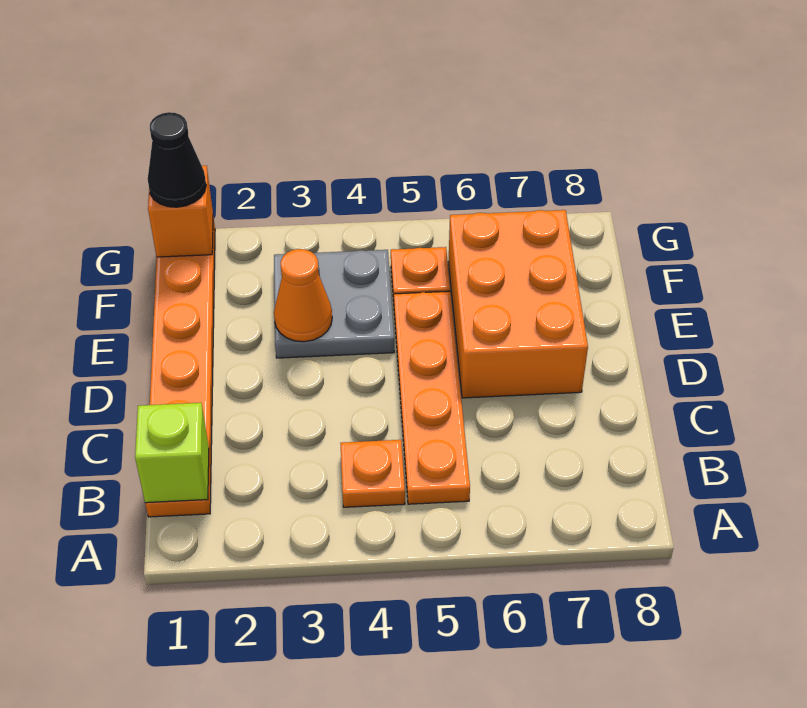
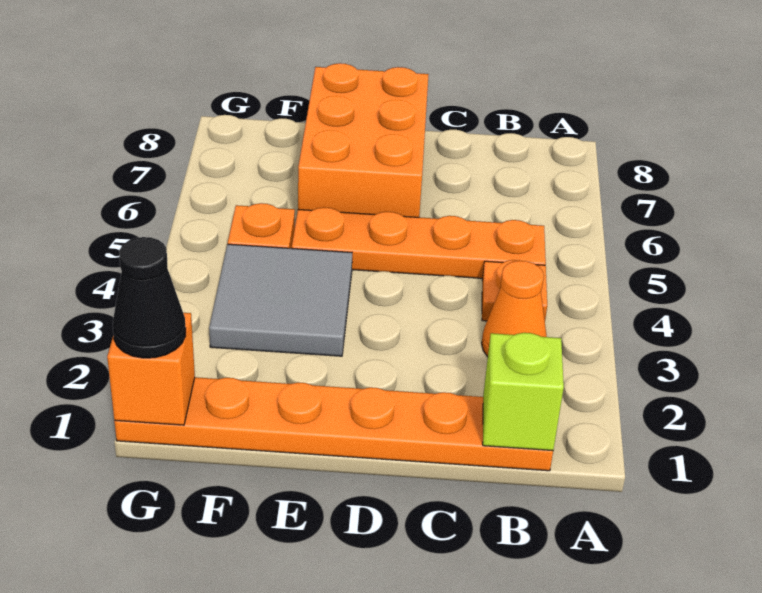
orange 2x3 brick [448,210,588,398] -> orange 2x3 brick turned to [298,63,429,217]
grey 2x2 plate [274,250,394,358] -> grey 2x2 tile [209,244,352,356]
orange 1x1 cone [274,249,332,342] -> orange 1x1 cone moved to [482,261,547,357]

